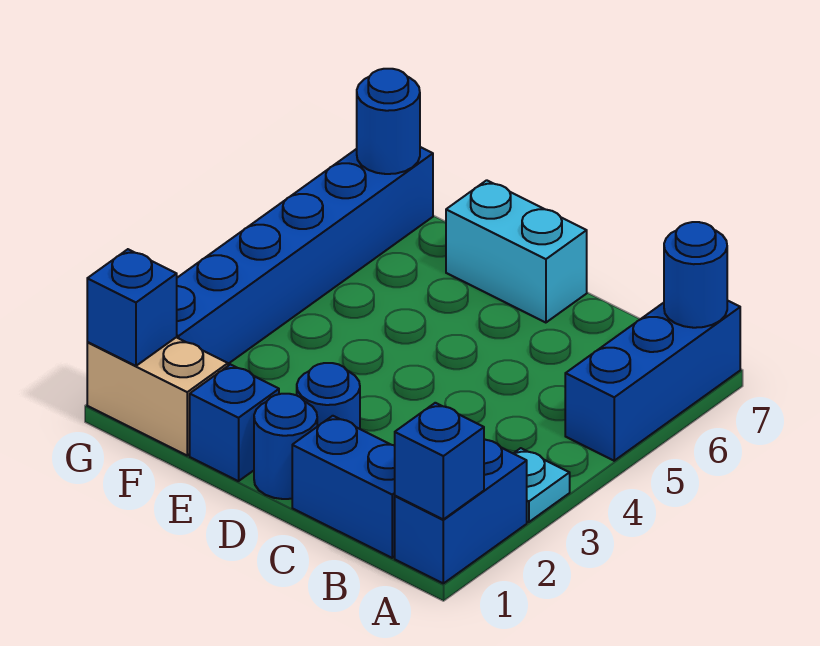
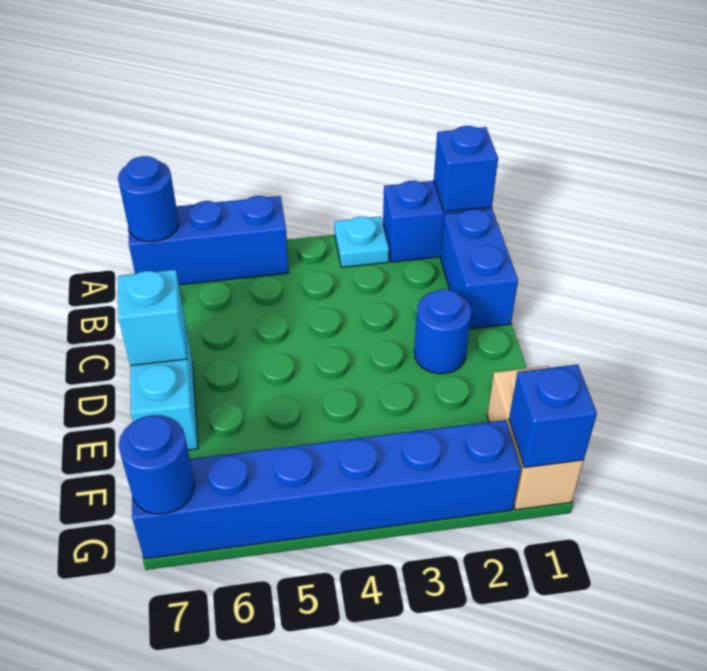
blue 1x1 round brick [254,394,317,499] -> none
none -> cyan 1x1 brick [118,270,187,366]
blue 1x1 brick [190,365,279,481] -> none

